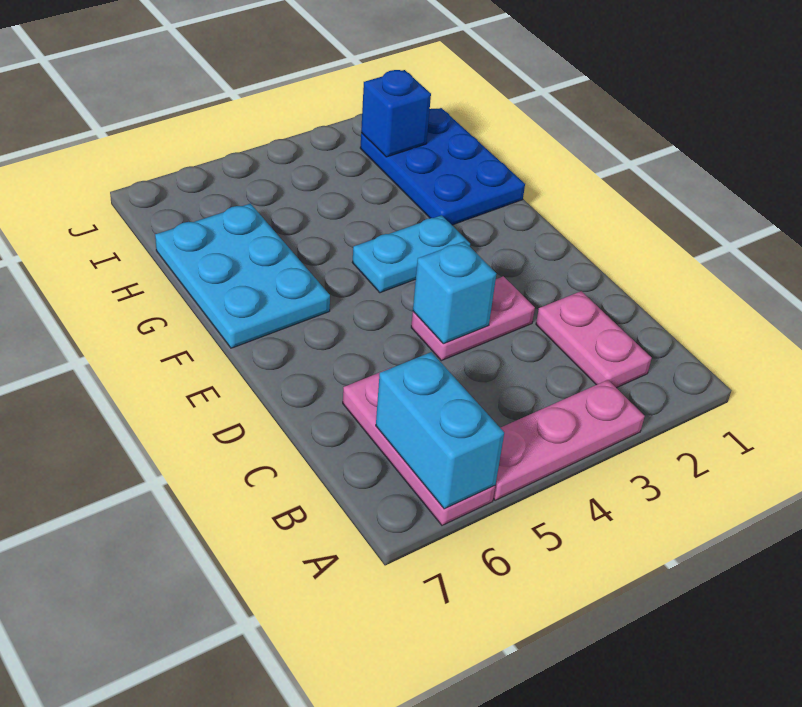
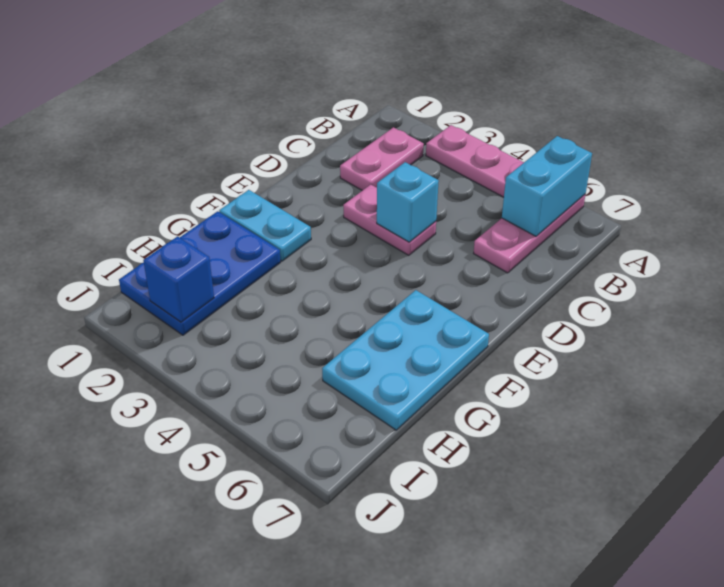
cyan 1x2 plate [352,215,470,293] -> cyan 1x2 plate moved to [219,190,311,261]

